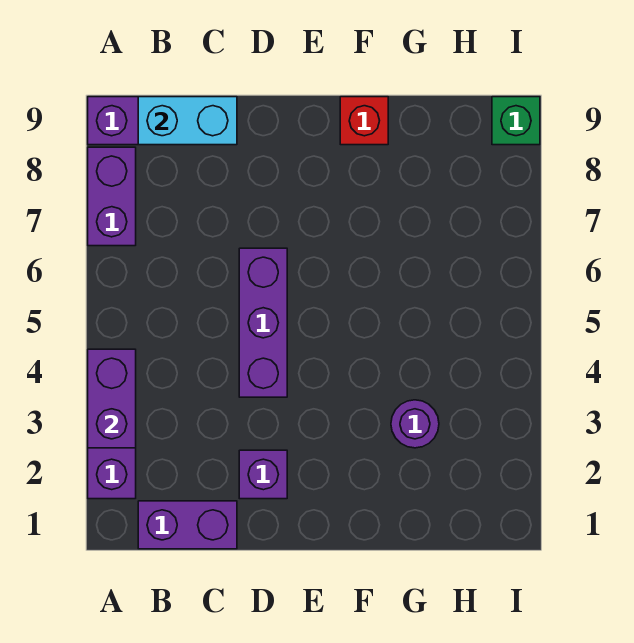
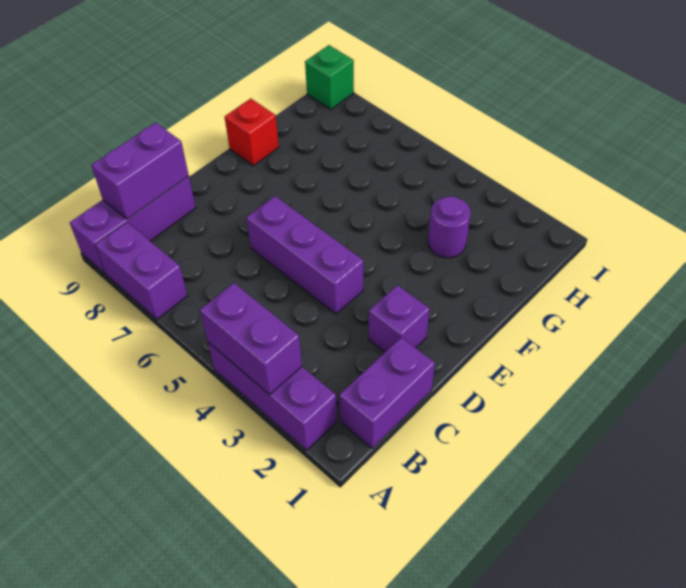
cyan 1x2 brick [138,97,237,145] -> purple 1x2 brick [91,123,189,219]

